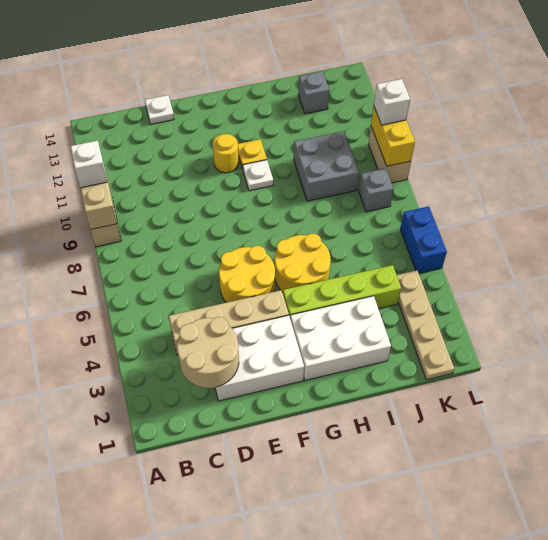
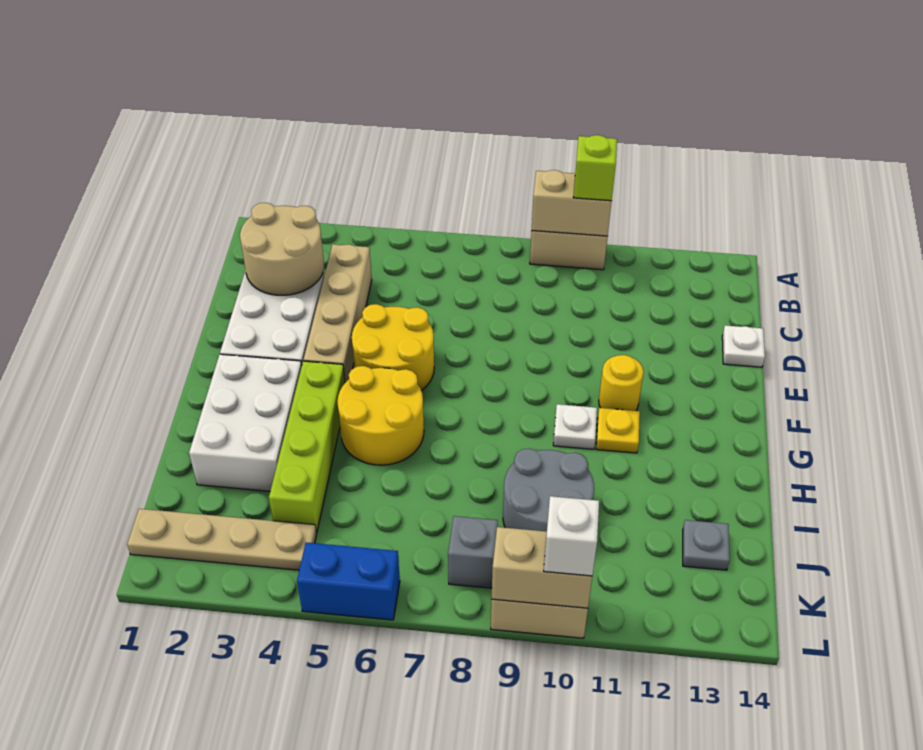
white 1x1 brick [71,141,107,188] -> lime 1x1 brick [573,135,617,201]
grey 2x2 brick [294,131,359,201] -> grey 2x2 round brick [503,449,594,531]
grey 1x1 brick [298,71,329,114] -> grey 1x1 plate [683,520,730,570]
yellow 1x2 brick [371,107,415,166] -> tan 1x2 brick [492,527,592,608]

